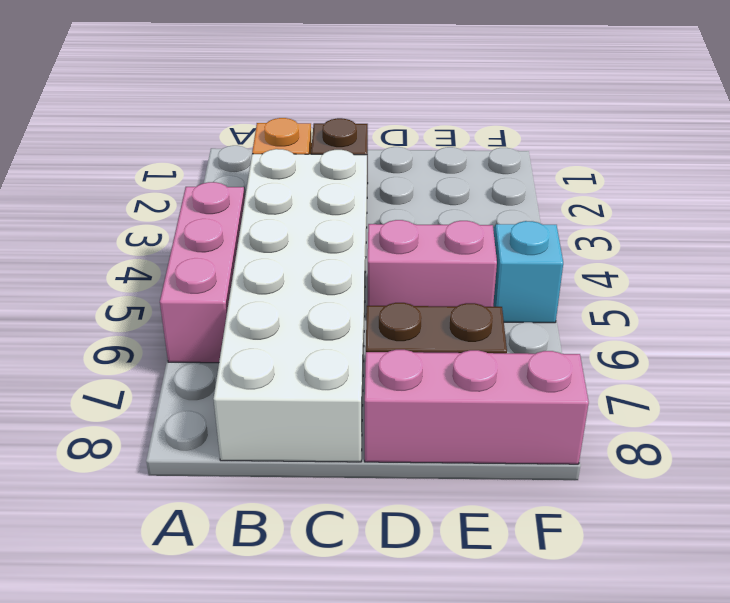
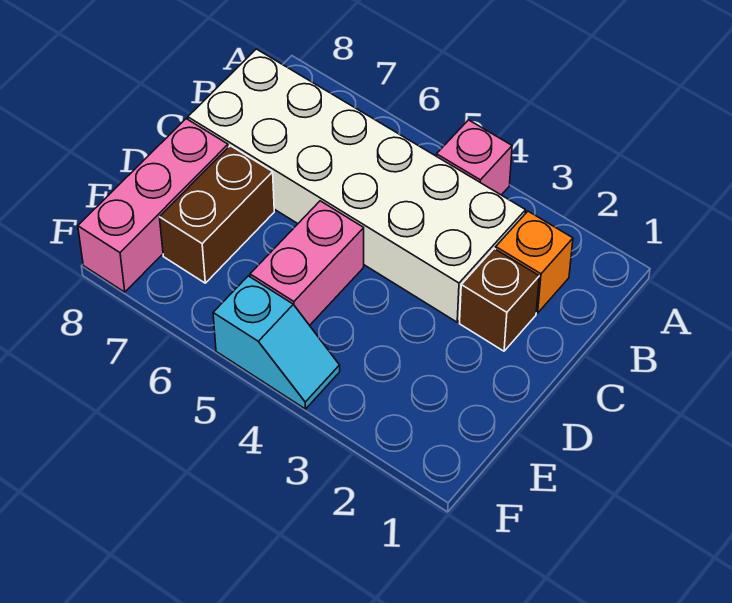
pink 1x3 brick [160,182,245,363] -> pink 1x1 brick [436,120,512,195]

